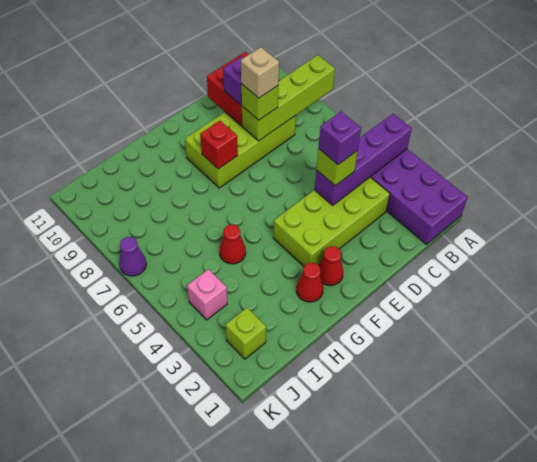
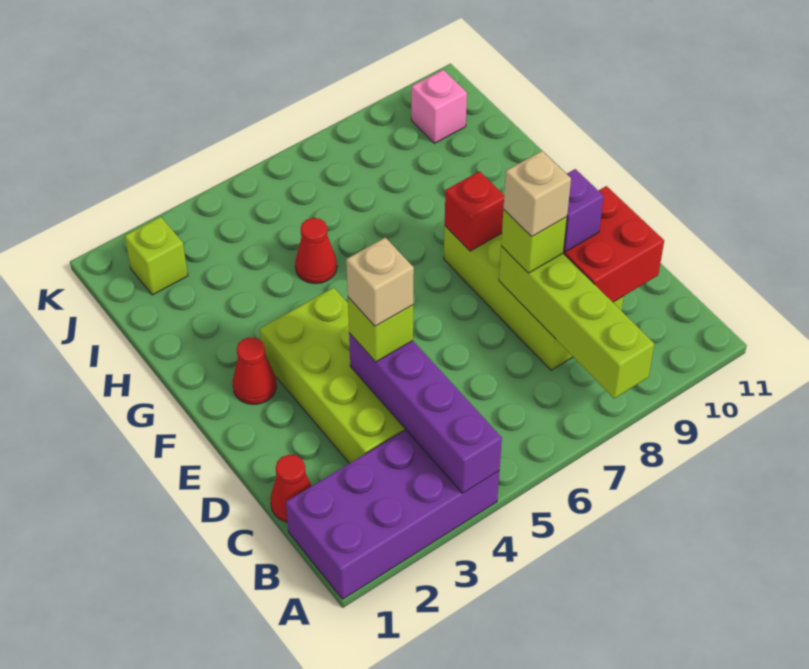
purple 1x1 brick [318,112,361,165] -> tan 1x1 brick [346,238,414,326]
red 1x1 cone [296,263,323,302] -> red 1x1 cone moved to [270,455,312,522]
pink 1x1 brick [187,269,227,320] -> pink 1x1 brick moved to [411,70,467,143]
purple 1x1 cone [119,237,146,276] -> none

